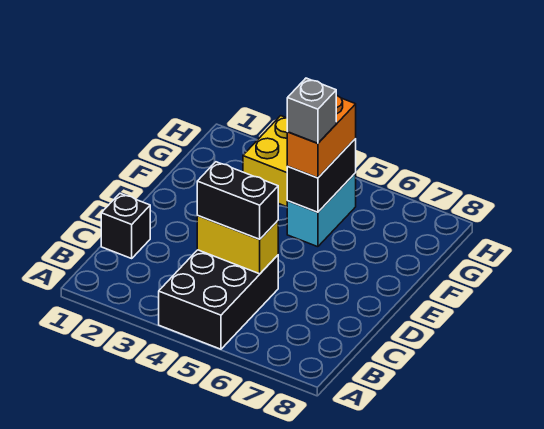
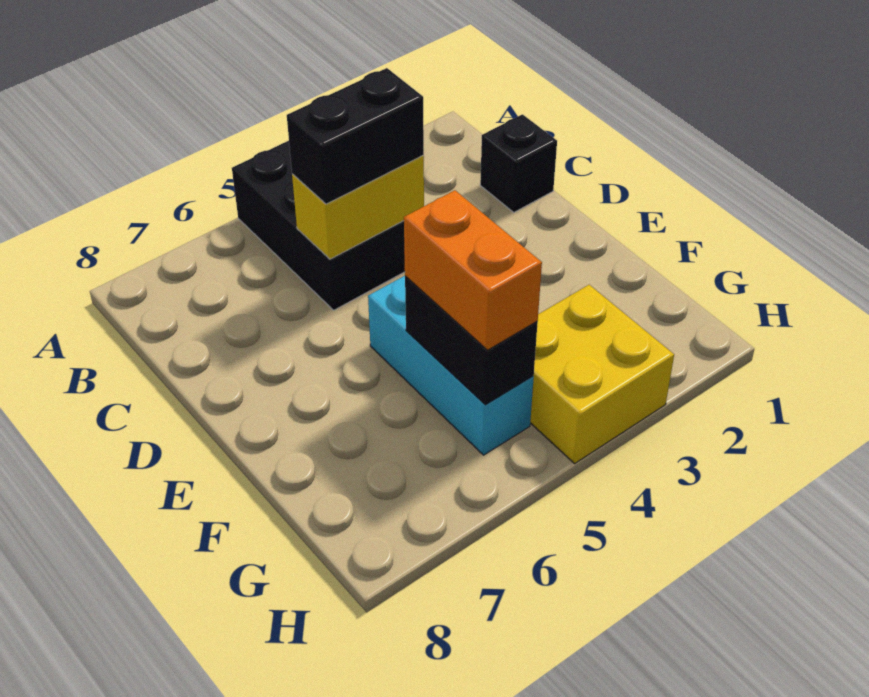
cyan 1x2 brick [287,173,356,247] -> cyan 1x3 brick [368,276,534,455]
grey 1x1 brick [287,78,336,143] -> none

